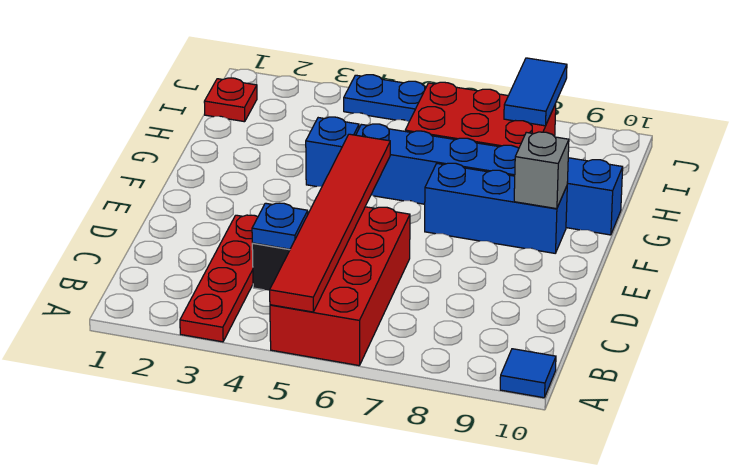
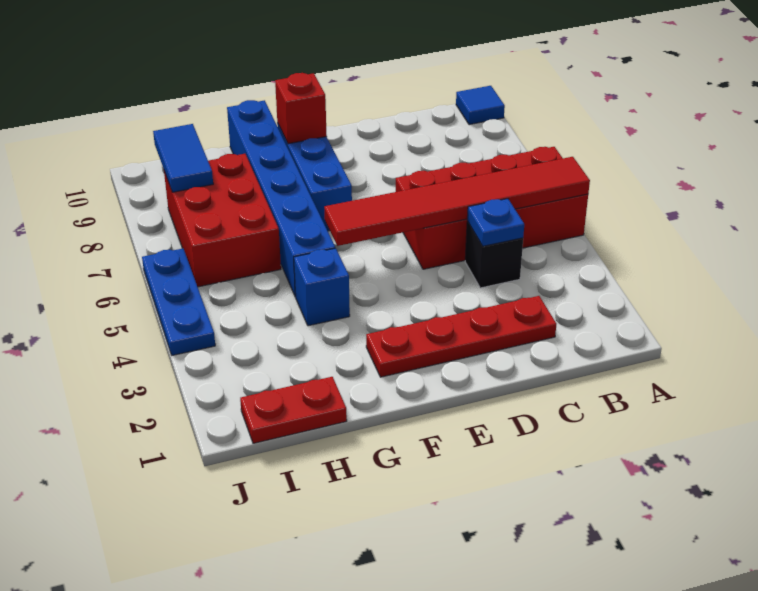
red 1x4 plate [180,215,258,342] -> red 1x4 plate moved to [366,296,556,377]
grey 1x1 brick [514,132,569,209] -> red 1x1 brick [275,73,327,144]
red 1x1 plate [204,78,257,122] -> red 1x2 plate [240,377,347,443]
blue 1x2 tile [504,58,567,126] -> blue 1x2 tile turned to [153,124,213,192]

